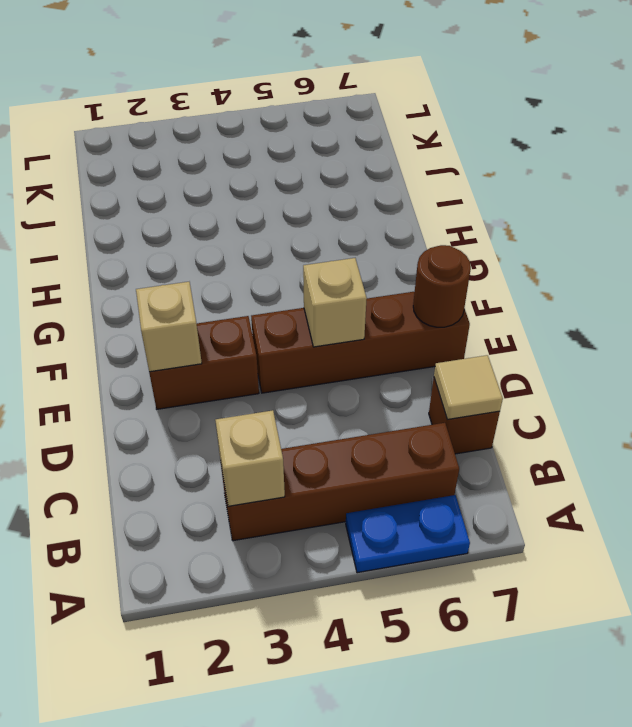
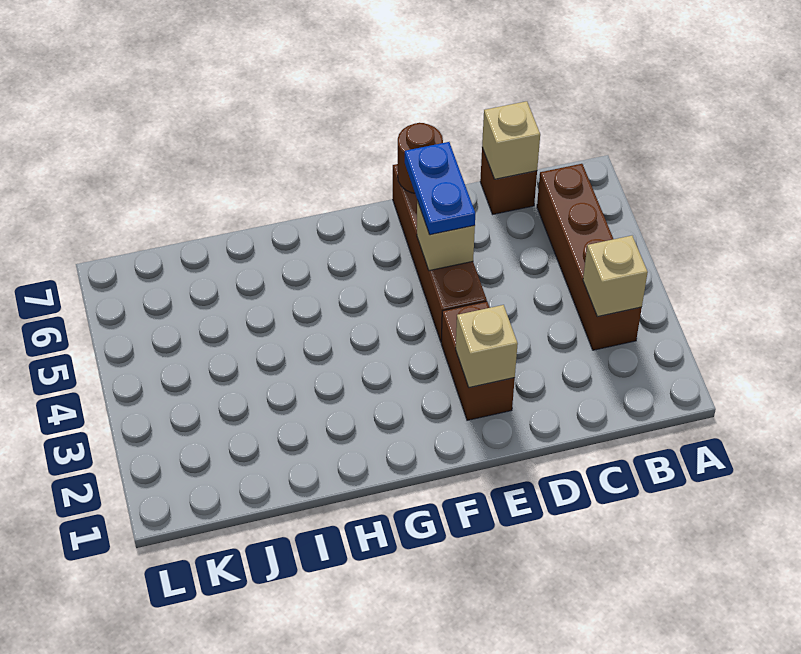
blue 1x2 plate [346,495,470,573] -> blue 1x2 plate moved to [405,142,475,235]
tan 1x1 tile [434,355,503,419] -> tan 1x1 brick [482,101,540,179]

